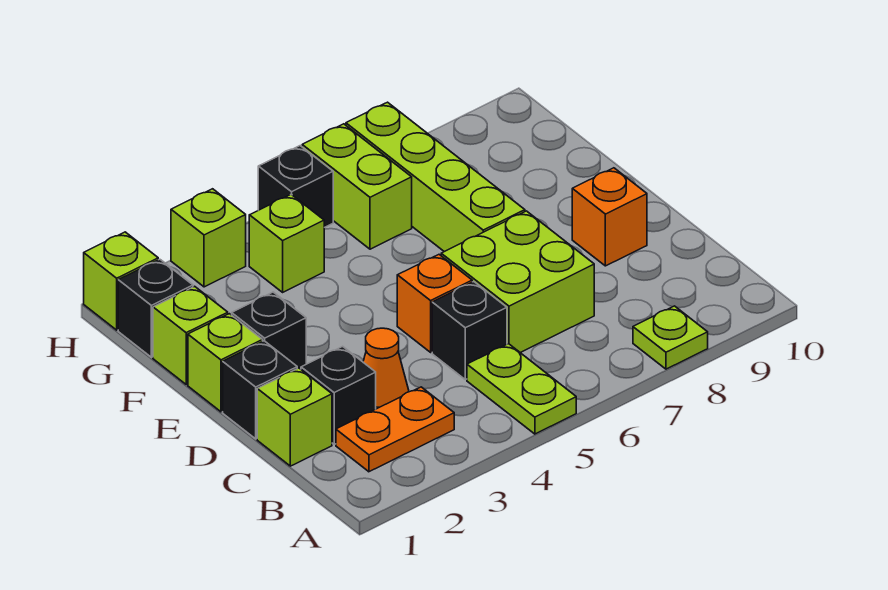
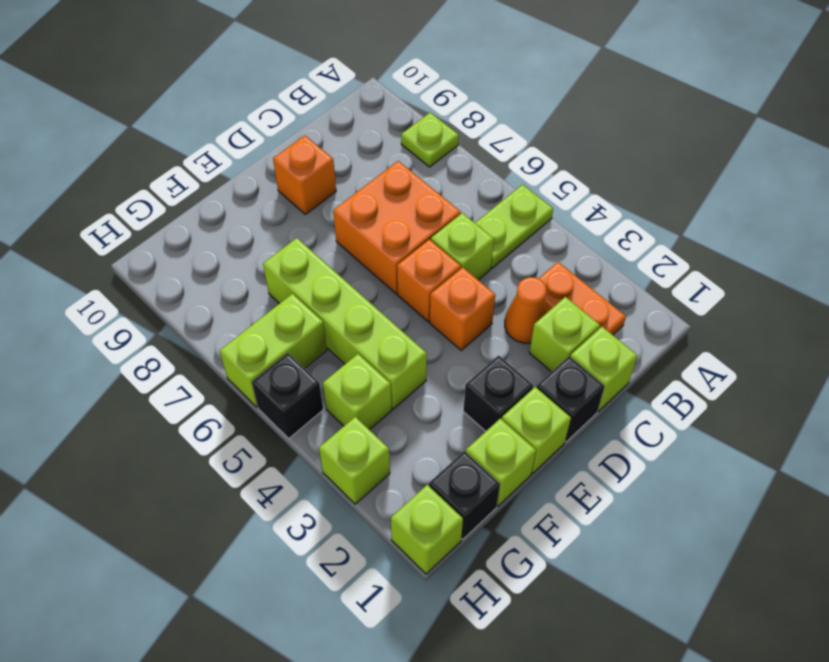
black 1x1 brick [301,346,376,444] -> lime 1x1 brick [529,297,600,372]
black 1x1 brick [432,282,507,380] -> lime 1x1 brick [431,213,494,280]
lime 2x2 brick [441,211,594,353] -> orange 2x2 brick [333,161,461,294]
none -> orange 1x1 brick [430,267,495,350]
lime 1x4 brick [346,102,525,252] -> lime 1x4 brick turned to [263,238,427,409]

